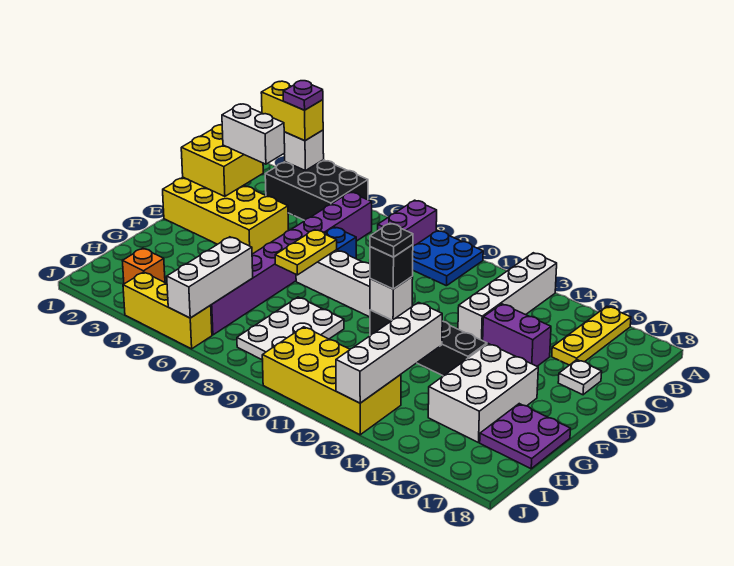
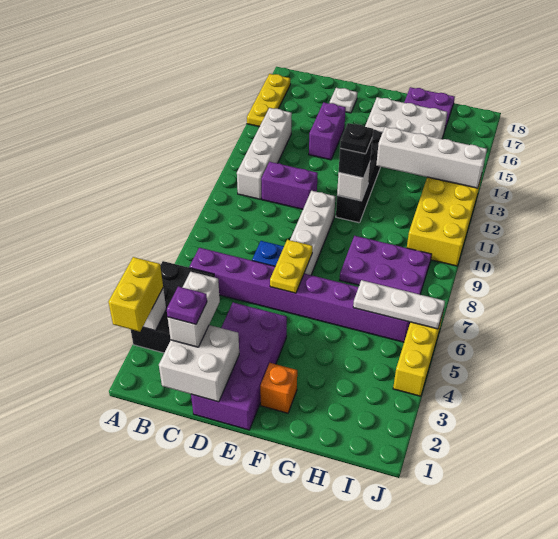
purple 1x1 plate [283,81,323,110] -> purple 1x1 plate moved to [167,287,207,324]
purple 1x2 brick [378,200,437,246] -> purple 1x2 brick moved to [261,162,318,209]
blue 2x2 plate [413,231,483,286] -> none
white 1x4 brick [458,253,557,341] -> white 1x4 brick turned to [237,108,292,199]
yellow 1x3 plate [552,306,631,365] -> yellow 1x3 plate turned to [247,74,290,127]
yellow 2x2 brick [181,125,263,196] -> white 2x2 brick [159,325,239,402]
yellow 2x4 brick [163,177,288,254] -> purple 2x4 brick [191,303,287,430]
yellow 1x2 plate [275,230,337,275] -> yellow 1x2 plate turned to [270,240,313,293]
white 2x3 plate [237,297,344,360] -> purple 2x3 plate [340,236,432,294]
white 1x3 brick [167,237,253,318] -> white 1x3 plate [353,280,445,329]
orange 1x1 brick [123,248,165,284] -> orange 1x1 brick moved to [260,363,297,413]

